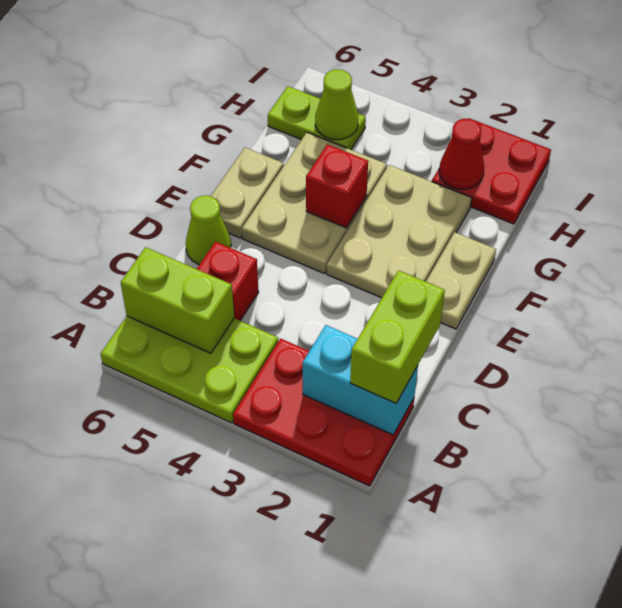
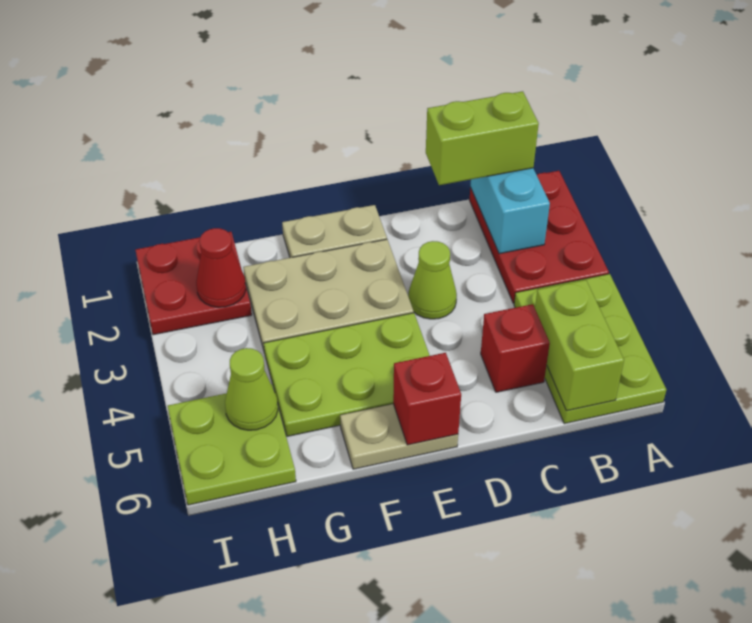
lime 1x1 cone [186,196,231,265] -> lime 1x1 cone moved to [408,241,457,319]
tan 2x3 plate [242,132,387,274] -> lime 2x3 plate [264,313,430,436]
red 1x1 brick [306,144,368,228] -> red 1x1 brick moved to [393,353,461,445]
lime 1x2 plate [268,86,366,150] -> lime 2x2 plate [168,384,296,505]

